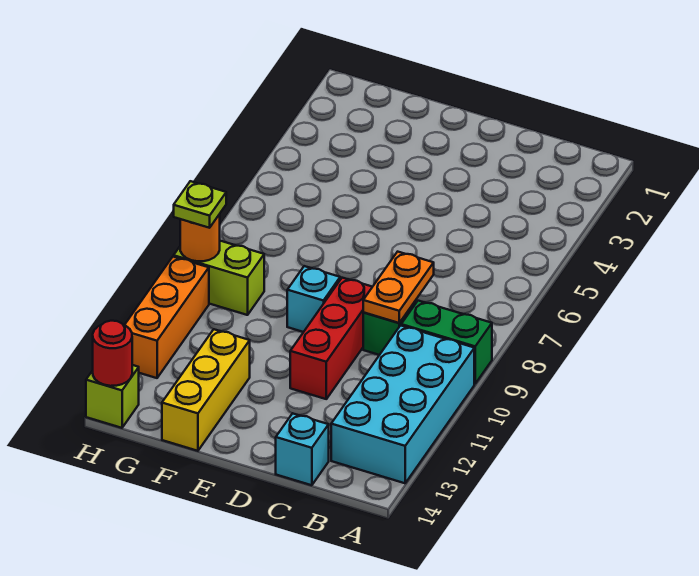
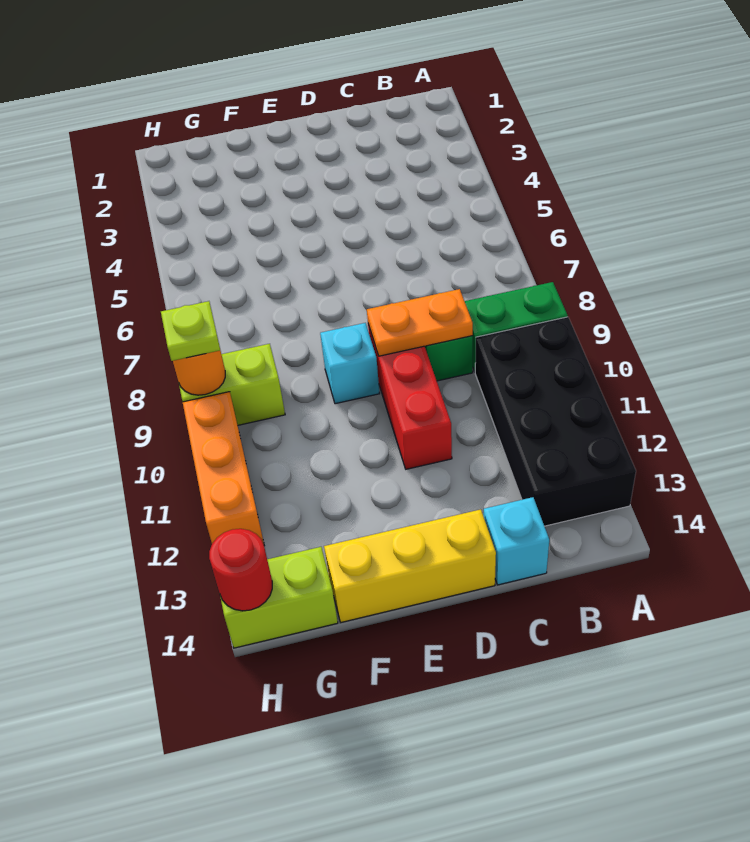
cyan 2x4 brick [331,325,474,483] -> black 2x4 brick [475,317,636,526]
orange 1x2 plate [363,252,434,323] -> orange 1x2 plate turned to [367,289,473,356]
yellow 1x3 brick [162,329,250,451] -> yellow 1x3 brick turned to [324,509,496,622]
lime 1x1 brick [86,365,139,428] -> lime 1x2 brick [220,547,338,648]

